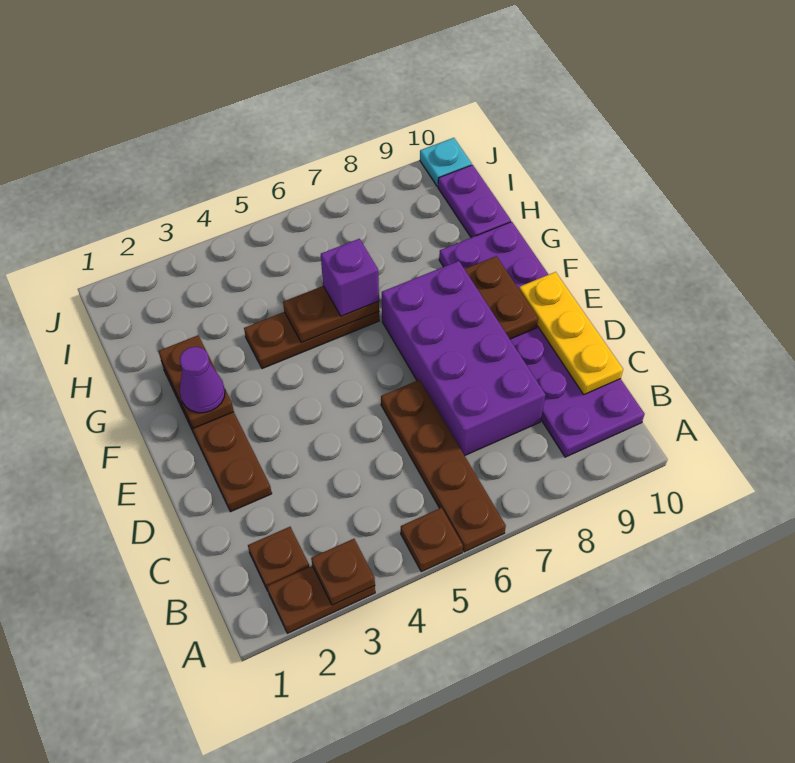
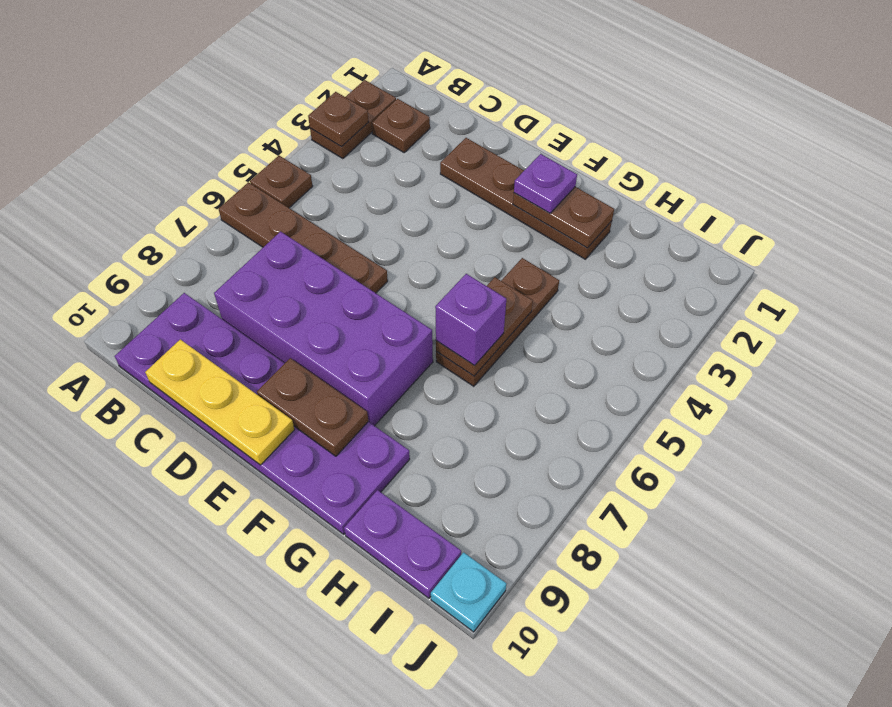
purple 1x1 cone [180,347,225,413] -> purple 1x1 plate [514,154,577,213]

